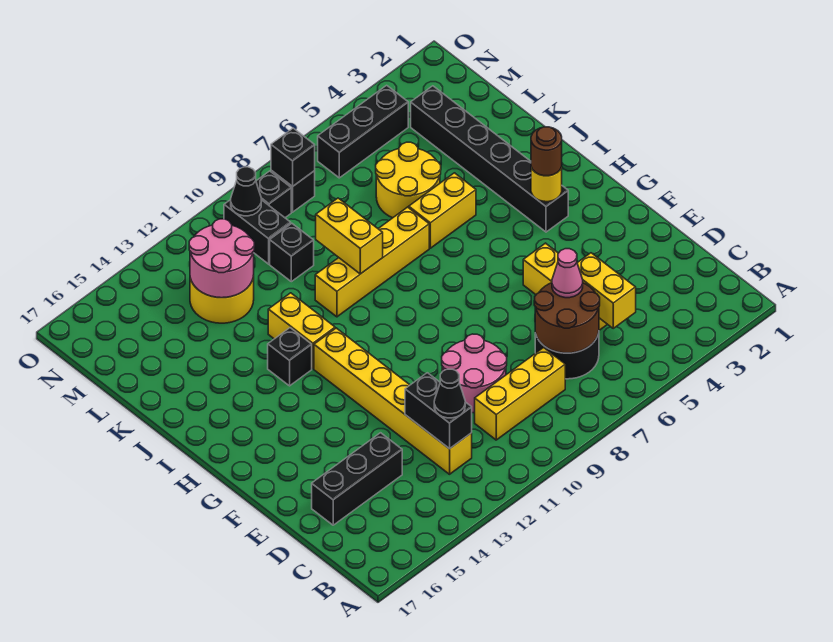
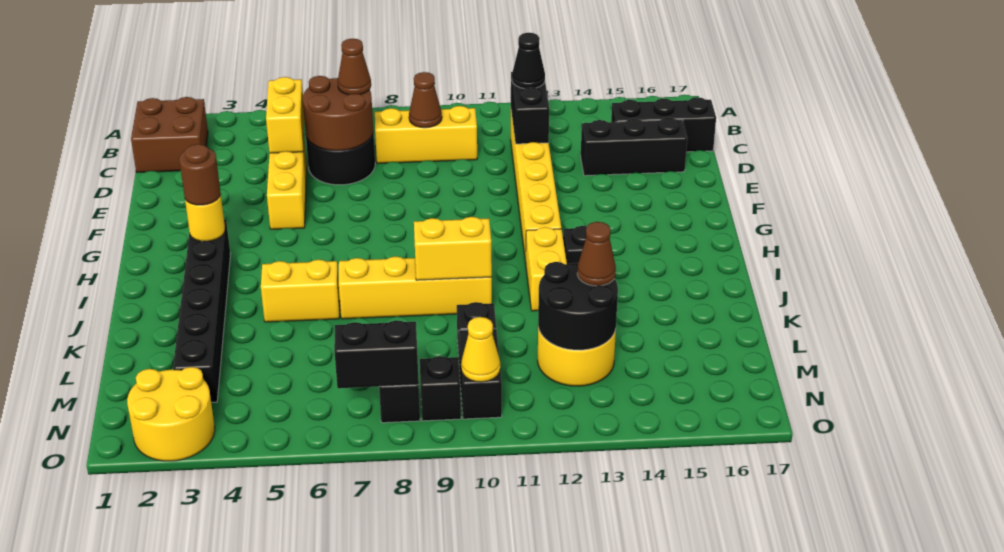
none -> brown 2x2 brick [131,97,208,173]
none -> brown 1x1 cone [338,39,371,95]
none -> brown 1x1 cone [409,72,442,128]
pink 1x1 cone [552,249,583,298] -> none
pink 2x2 round brick [442,334,507,413] -> none
yellow 1x2 brick [316,198,383,274] -> yellow 1x2 brick turned to [414,217,492,280]
yellow 2x2 round brick [376,142,441,218] -> yellow 2x2 round brick moved to [127,367,215,461]
pink 2x2 round brick [189,219,254,298] -> black 2x2 round brick [538,262,618,350]
none -> brown 1x1 cone [577,222,616,286]
black 1x3 brick [318,85,408,178] -> black 1x3 brick moved to [611,97,716,152]
black 1x1 brick [271,128,315,187] -> black 1x2 brick [334,320,419,388]
black 1x1 cone [231,167,261,216] -> yellow 1x1 cone [461,317,500,382]

